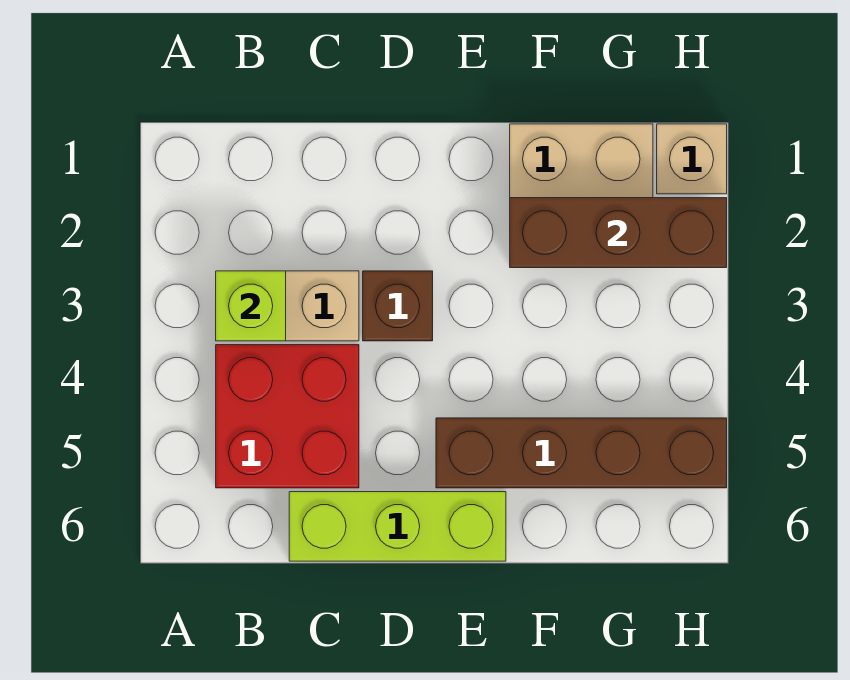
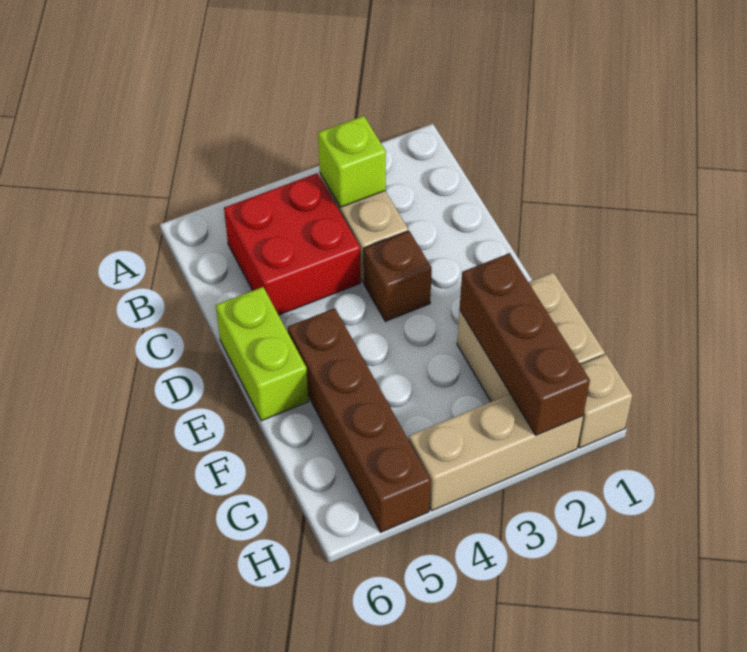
lime 1x3 brick [289,492,506,561] -> lime 1x2 brick [216,287,308,421]
none -> tan 1x3 brick [409,394,583,511]

